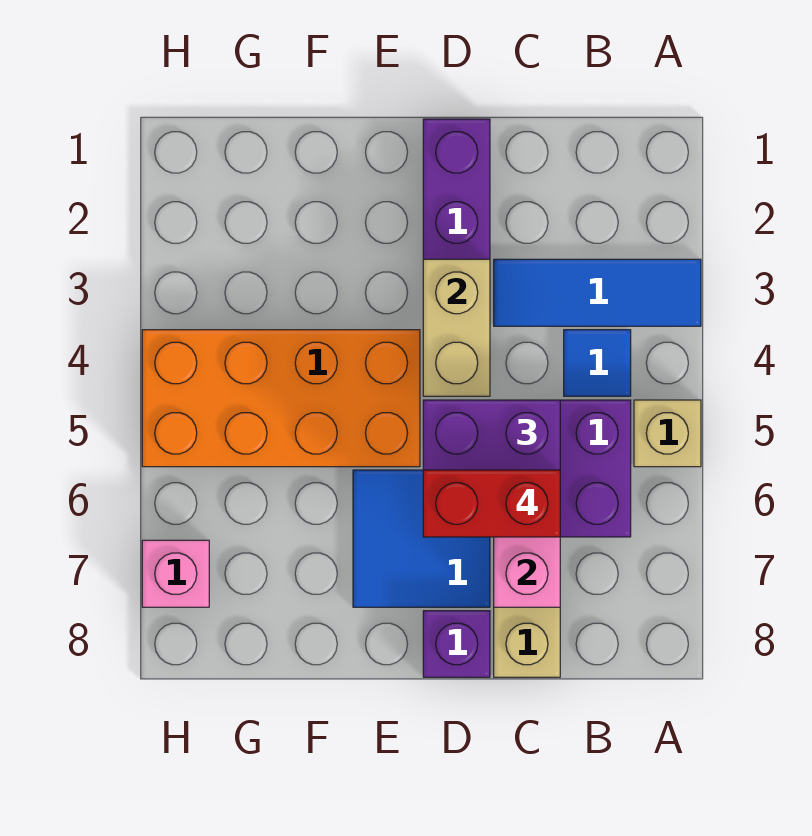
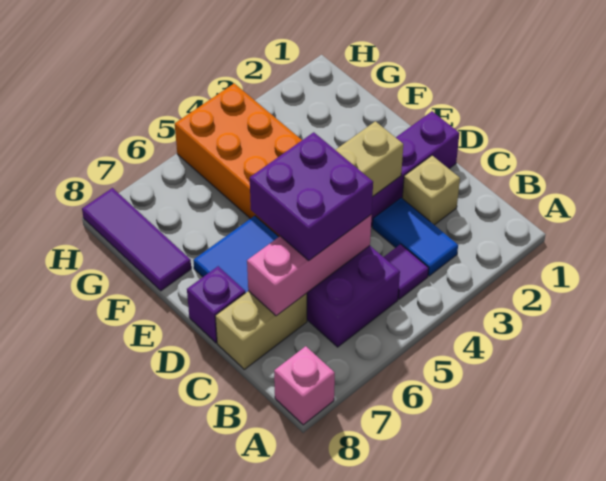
blue 1x3 tile [494,259,701,326] -> blue 1x2 tile [373,198,458,276]
tan 1x1 brick [634,400,701,467] -> tan 1x1 brick moved to [402,156,460,225]
blue 1x1 tile [564,330,631,396] -> purple 1x1 tile [384,244,429,299]
red 1x2 brick [423,470,560,537] -> none
none -> purple 1x3 tile [82,188,191,291]
pink 1x1 brick [142,540,209,607] -> pink 1x1 brick moved to [274,346,335,425]

